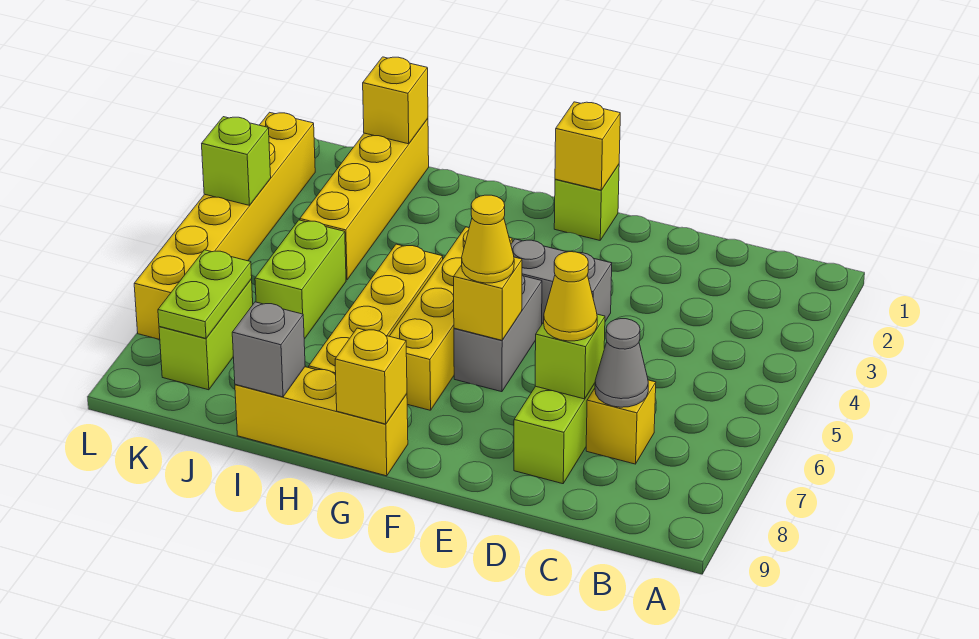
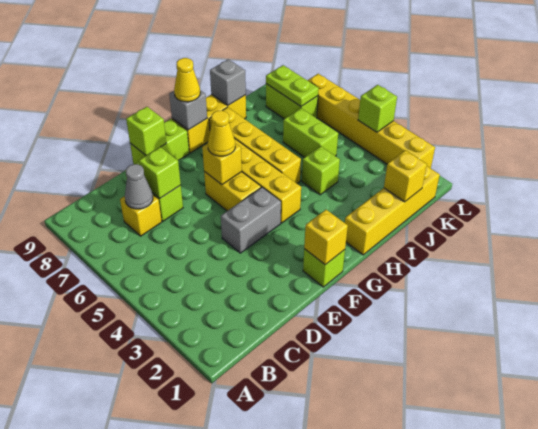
yellow 1x1 cone [544,252,597,341] -> yellow 1x1 cone moved to [174,58,200,102]
none -> lime 1x2 brick [130,119,189,164]
none -> lime 1x1 brick [126,107,166,156]
grey 1x2 brick [454,275,542,392] -> yellow 1x2 brick [204,171,261,211]
yellow 1x1 brick [335,328,407,424] -> grey 1x1 brick [169,90,207,130]
none -> lime 1x1 brick [302,146,340,195]
yellow 1x4 brick [300,118,429,280] -> yellow 1x4 brick turned to [345,166,440,255]

